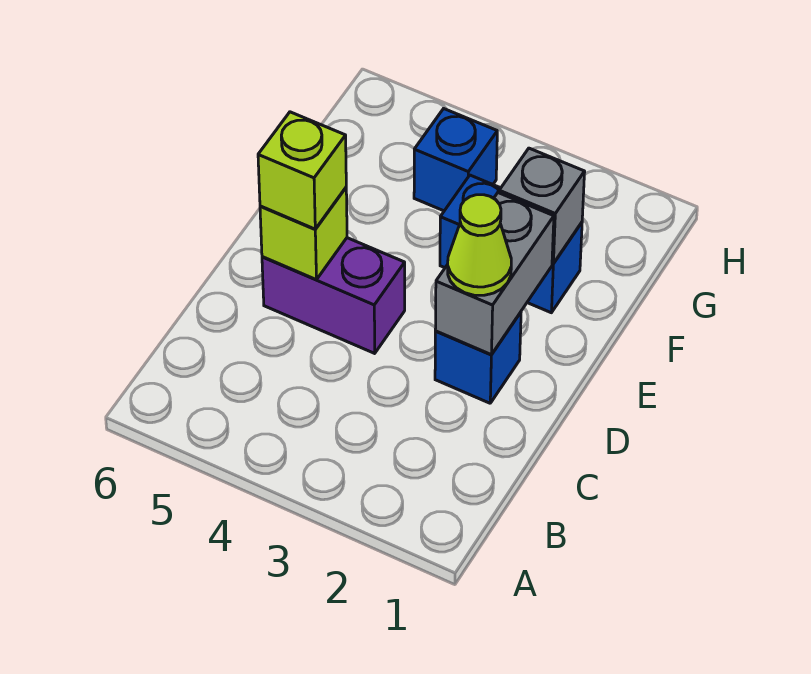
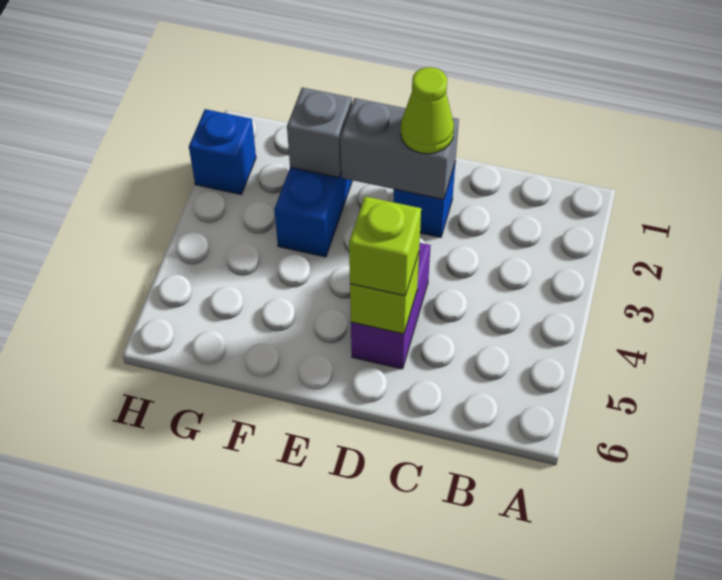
blue 1x1 brick [414,109,497,211] -> blue 1x1 brick moved to [189,109,256,195]

